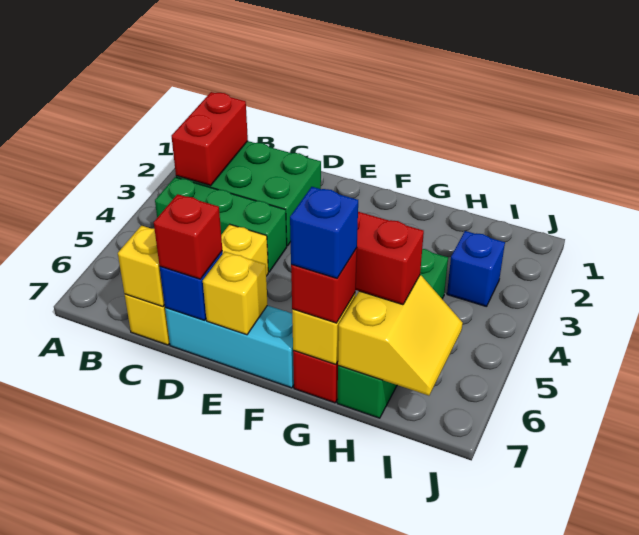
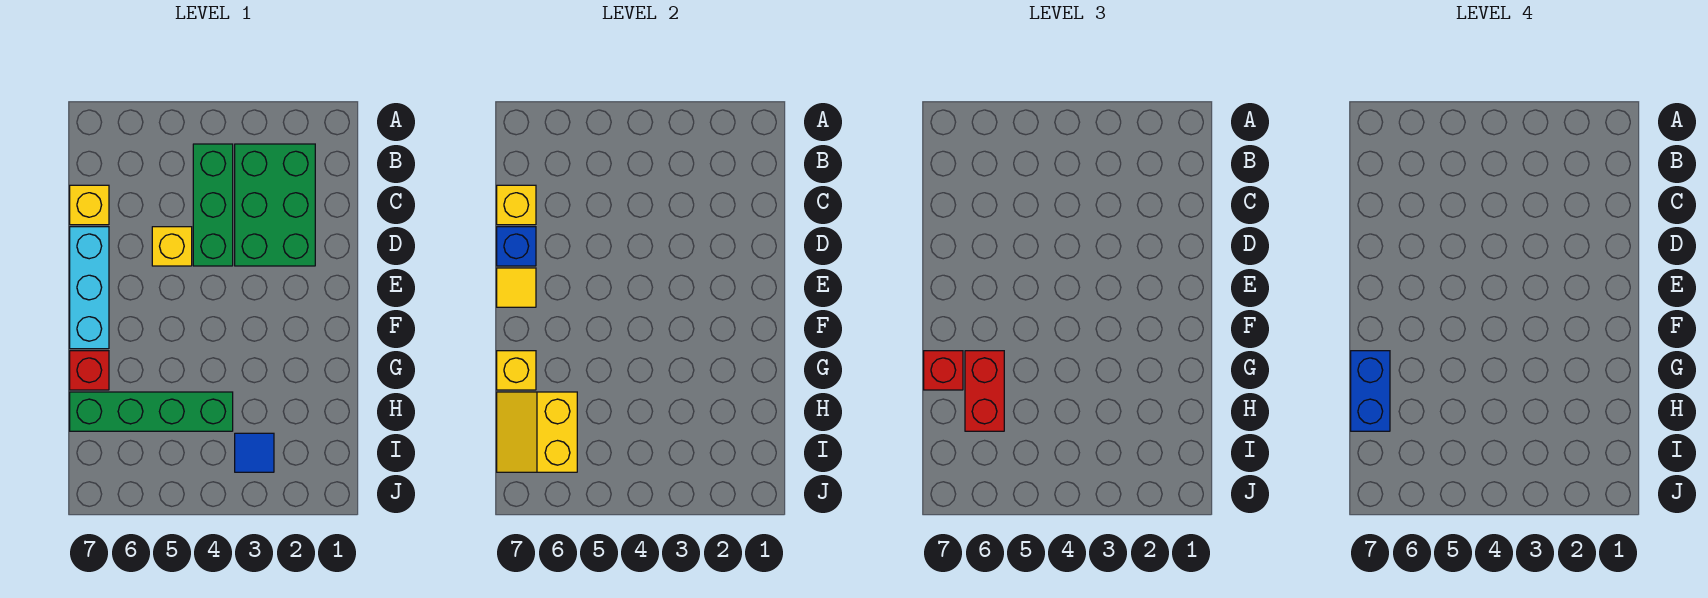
red 1x2 brick [172,92,248,186] -> none
red 1x1 brick [154,194,222,279] -> none
yellow 1x1 brick [203,252,268,335] -> yellow 1x1 tile [497,268,536,307]
blue 1x1 brick [290,187,358,278] -> blue 1x2 brick [1351,351,1390,431]
yellow 2x2 slope [338,275,463,396] -> yellow 2x2 slope turned to [497,392,577,472]
blue 1x1 brick [447,231,505,307] -> blue 1x1 tile [235,433,274,472]

